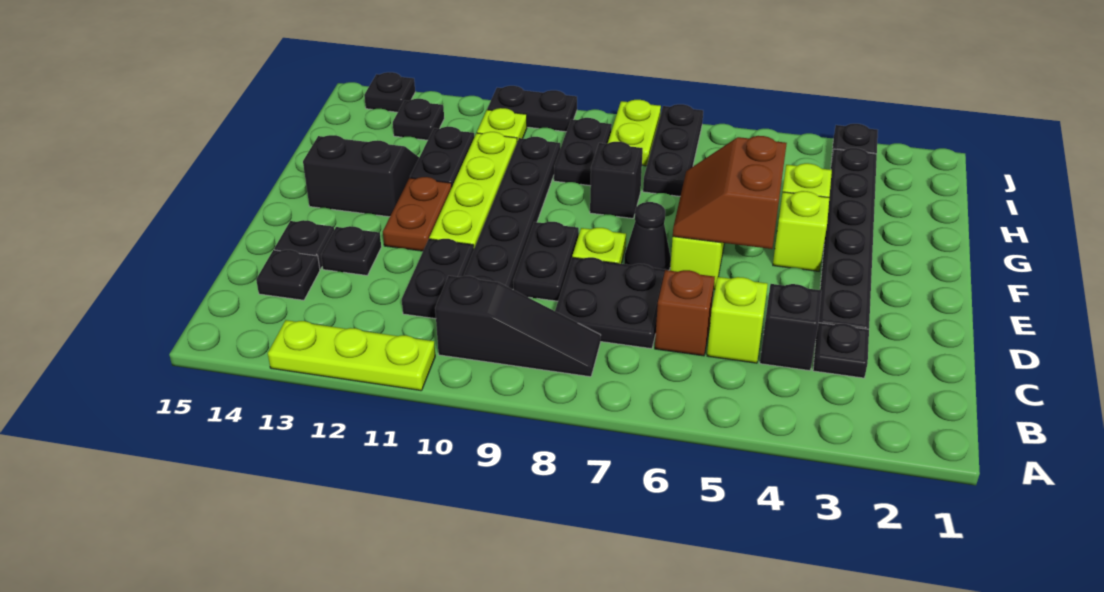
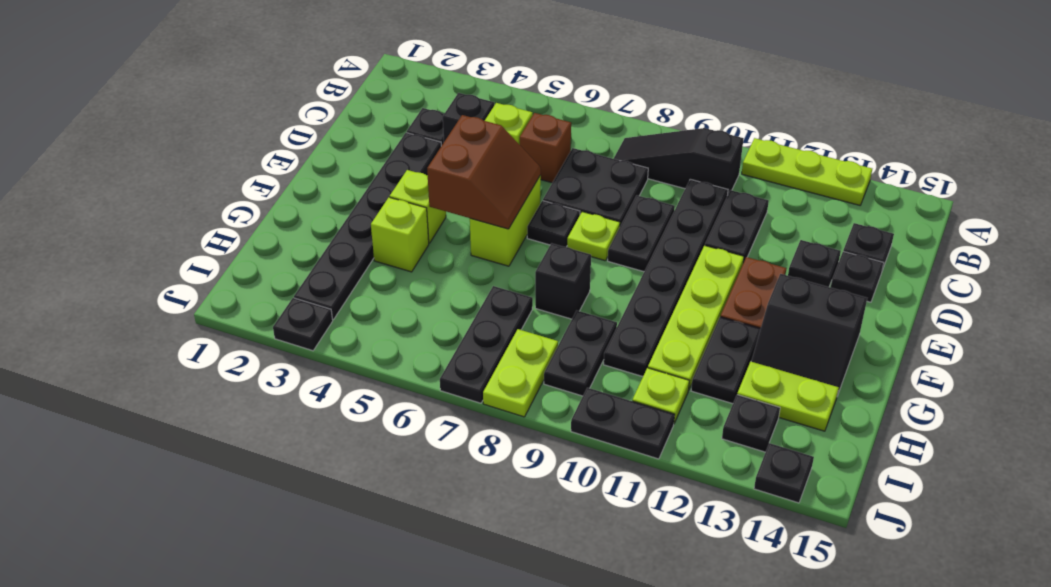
black 1x1 cone [624,202,671,270] -> black 1x1 plate [527,201,580,247]
none -> lime 1x2 plate [737,362,839,431]

